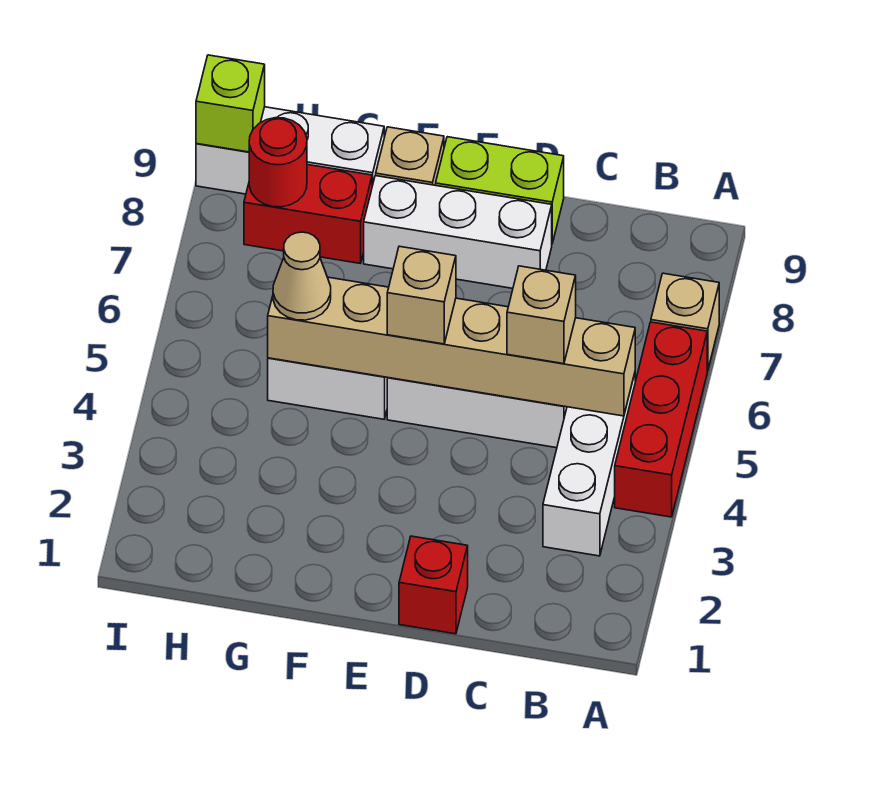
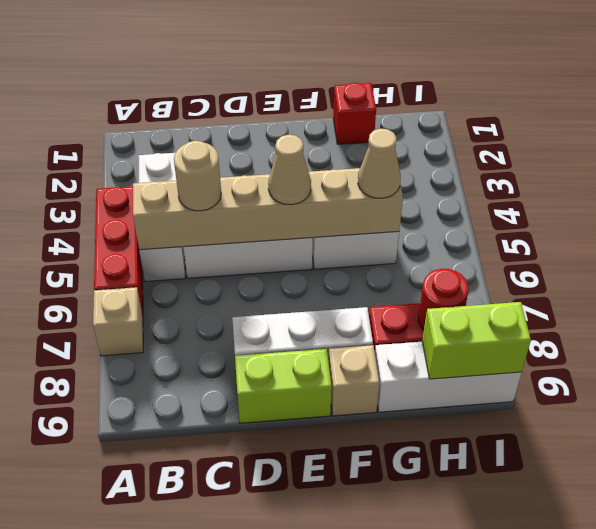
tan 1x1 brick [507,266,576,364] -> tan 1x1 round brick [174,141,221,211]
red 1x1 brick [399,536,468,634] -> red 1x1 brick moved to [333,83,376,144]
tan 1x1 brick [387,246,456,344] -> tan 1x1 cone [268,135,311,205]
lime 1x1 brick [196,55,265,152] -> lime 1x2 brick [422,302,531,379]

